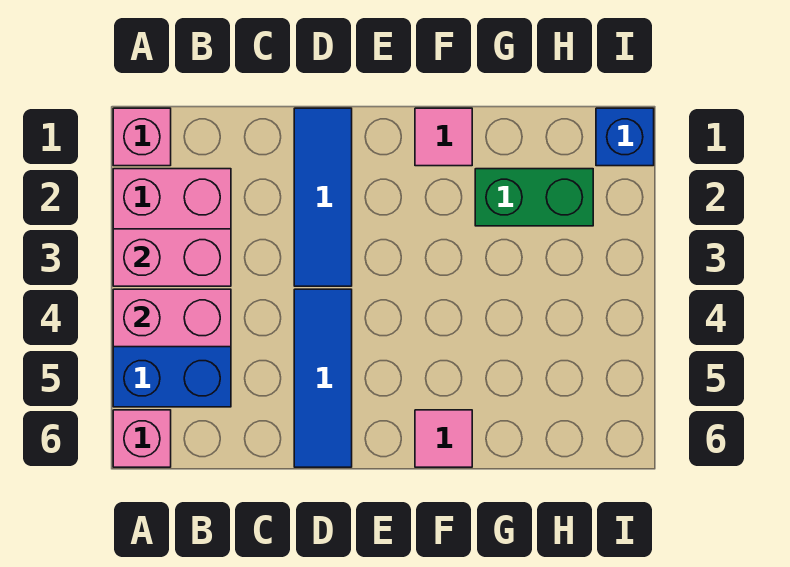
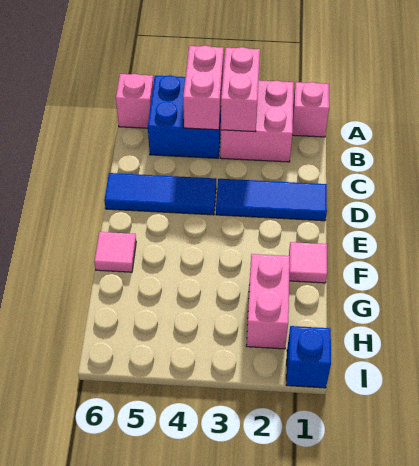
green 1x2 brick [475,169,593,226] -> pink 1x2 brick [246,254,290,349]

